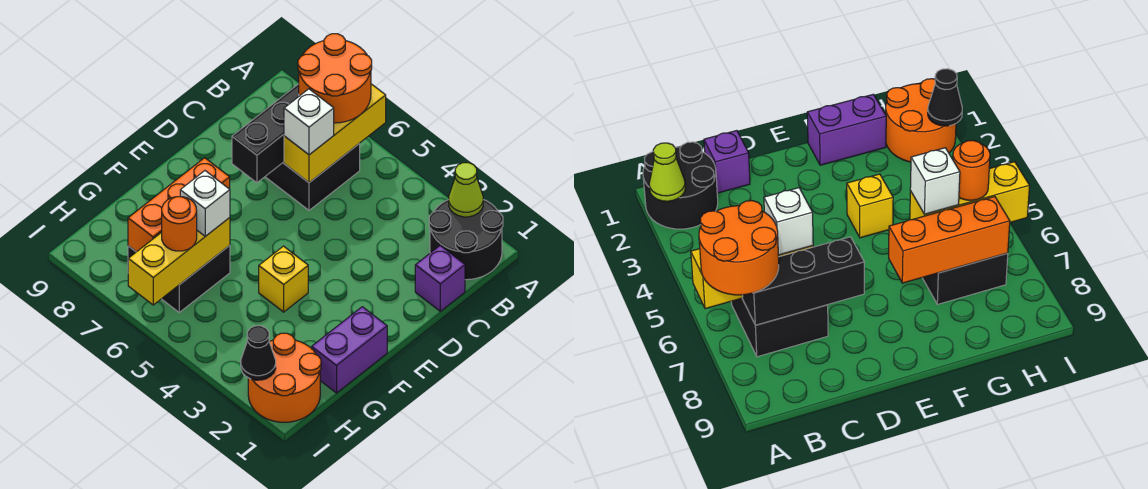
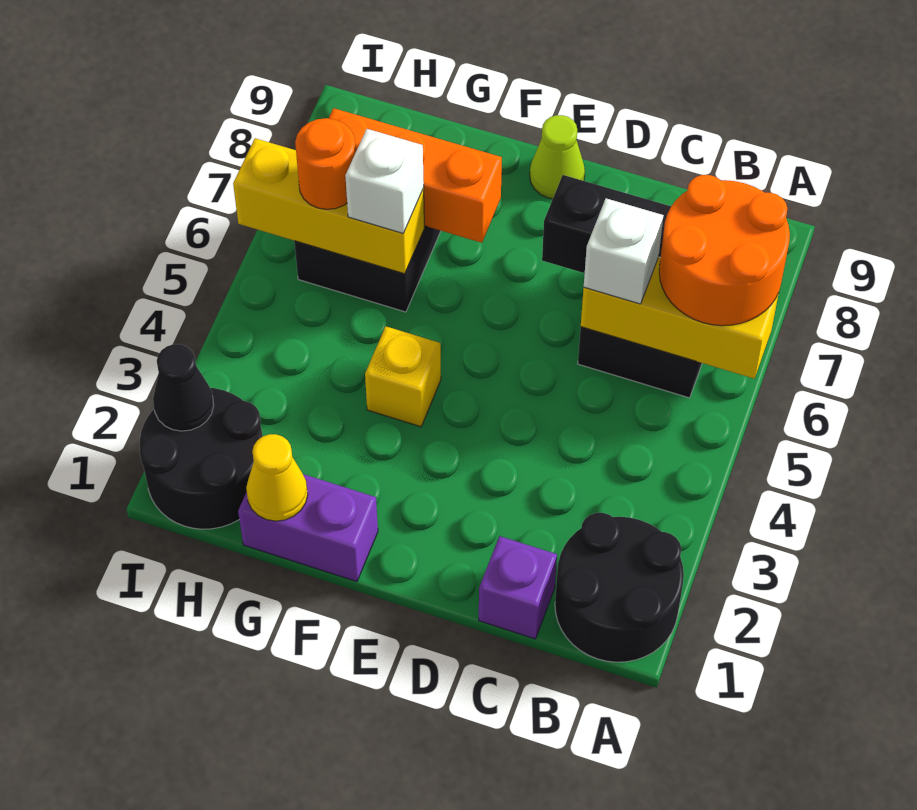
lime 1x1 cone [449,163,483,217] -> lime 1x1 cone moved to [530,115,585,199]
none -> yellow 1x1 cone [246,434,308,521]
orange 2x2 round brick [248,333,321,422] -> black 2x2 round brick [140,388,262,529]

